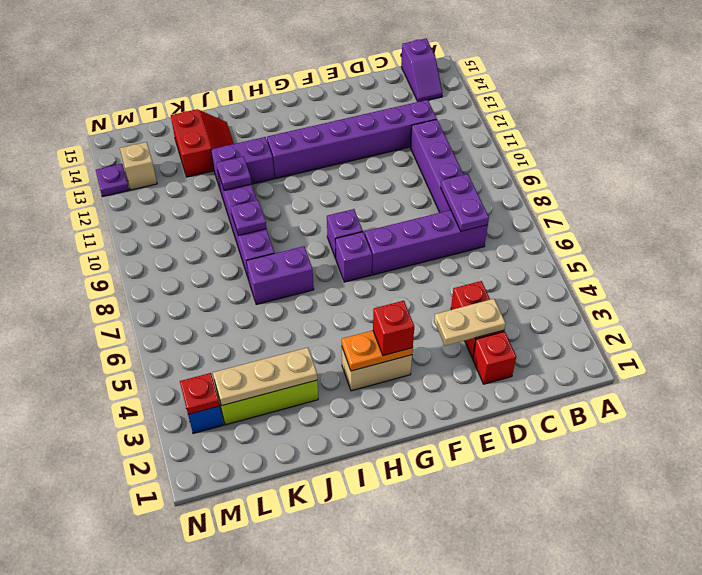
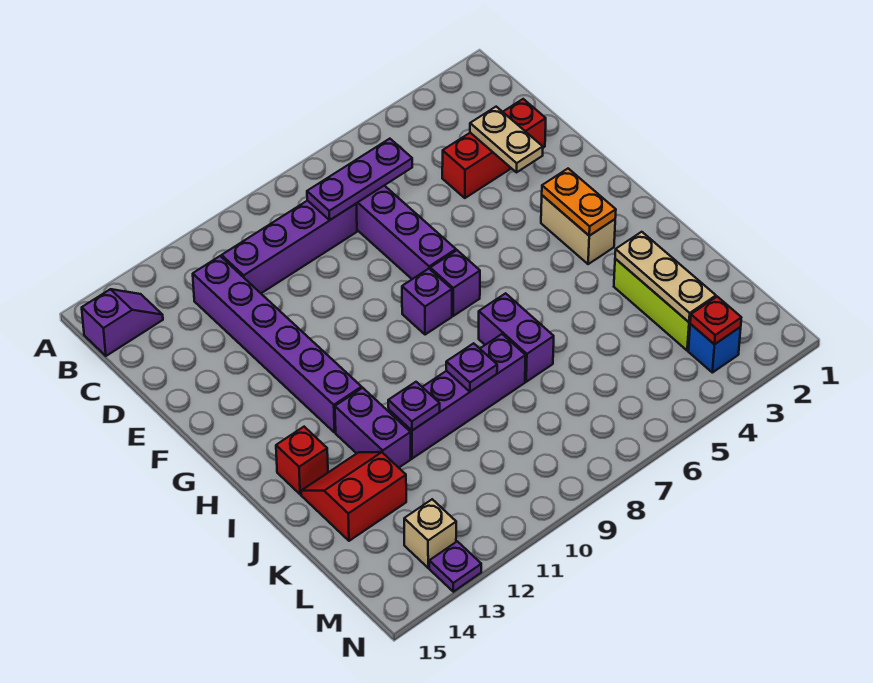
purple 1x2 plate [441,174,489,231] -> purple 1x3 plate [307,139,412,220]
red 1x1 brick [373,301,414,356] -> red 1x1 brick moved to [276,427,328,494]

